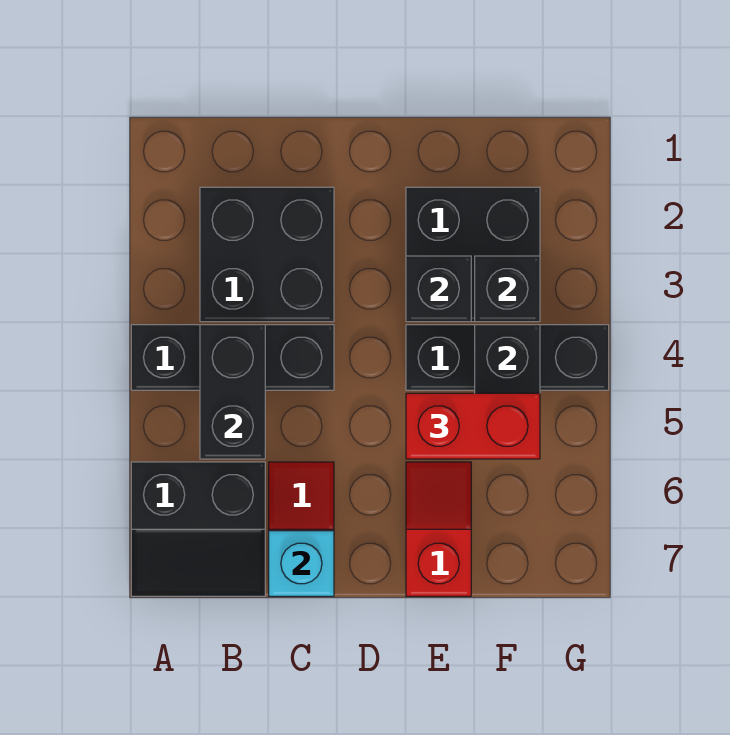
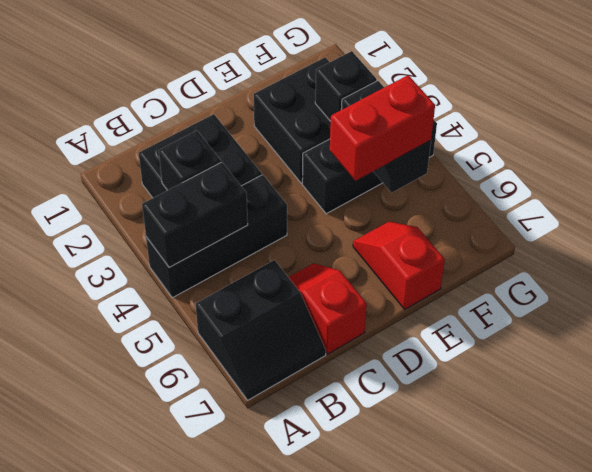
black 1x2 brick [200,325,265,459] -> black 1x2 brick turned to [142,162,248,268]
cyan 1x1 brick [269,531,334,596] -> none
black 1x1 brick [406,256,471,322] -> black 1x1 brick moved to [159,131,221,190]

